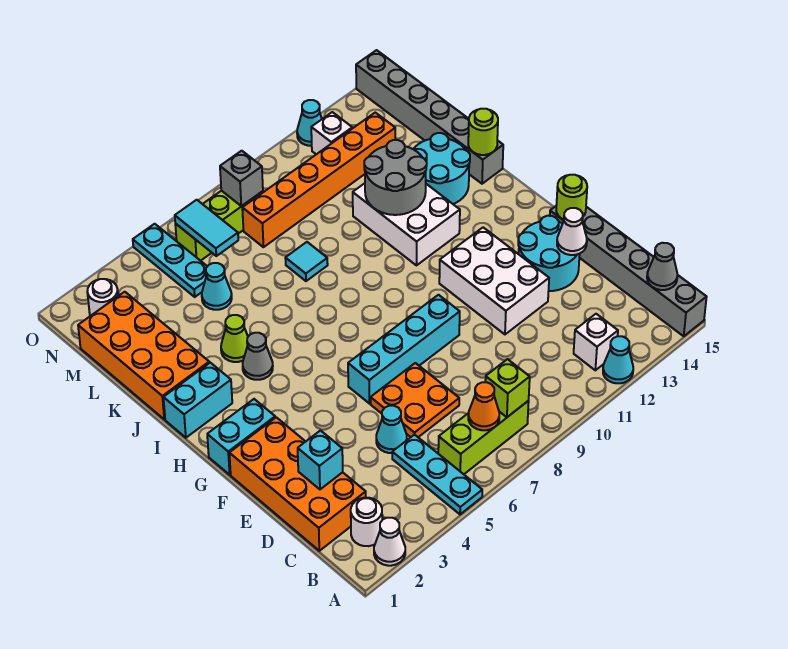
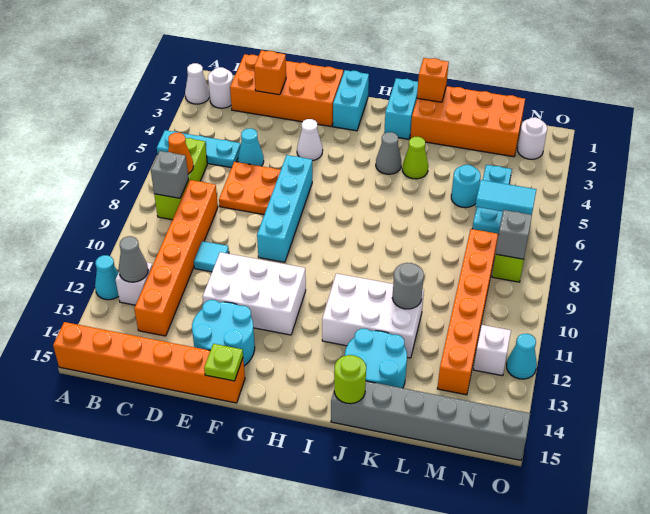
grey 1x6 brick [550,206,707,336] -> orange 1x6 brick [53,322,245,403]
lime 1x1 brick [485,359,530,417] -> grey 1x1 brick [151,151,188,198]
grey 1x1 cone [647,243,677,290] -> grey 1x1 cone moved to [119,236,148,282]
none -> orange 1x6 brick [134,180,218,336]
cyan 1x1 brick [298,431,343,489] -> orange 1x1 brick [254,50,286,95]
white 1x1 cone [557,208,587,255] -> white 1x1 cone moved to [297,119,323,161]
lime 1x1 round brick [556,175,587,220] -> lime 1x1 plate [204,344,243,381]
none -> orange 1x1 brick [417,58,449,102]
grey 2x2 round brick [364,140,427,215] -> grey 1x1 round brick [392,263,424,309]
cyan 1x1 tile [285,242,328,281] -> cyan 1x1 tile moved to [194,241,229,272]
cyan 1x1 cone [202,263,232,310] -> cyan 1x1 round brick [451,165,481,208]
cyan 1x3 plate [133,224,207,297] -> cyan 1x3 plate turned to [472,165,512,235]

